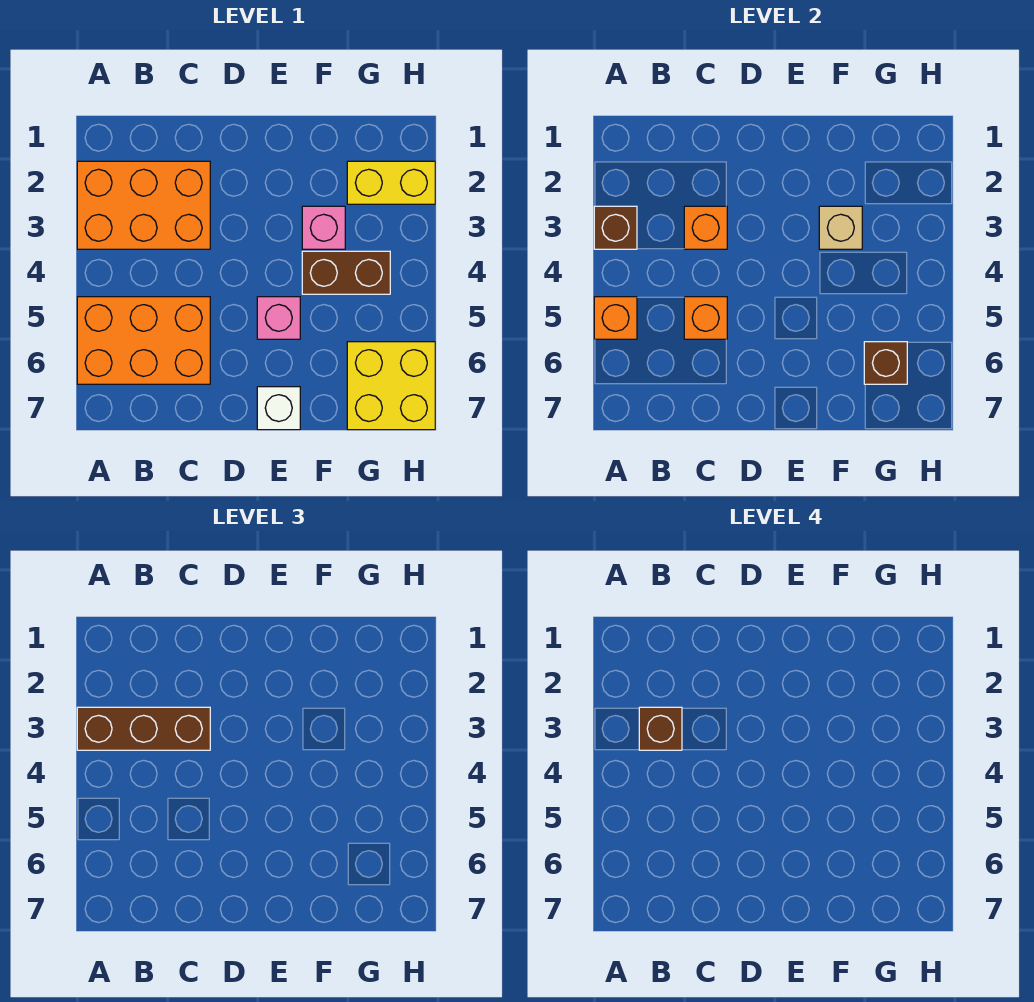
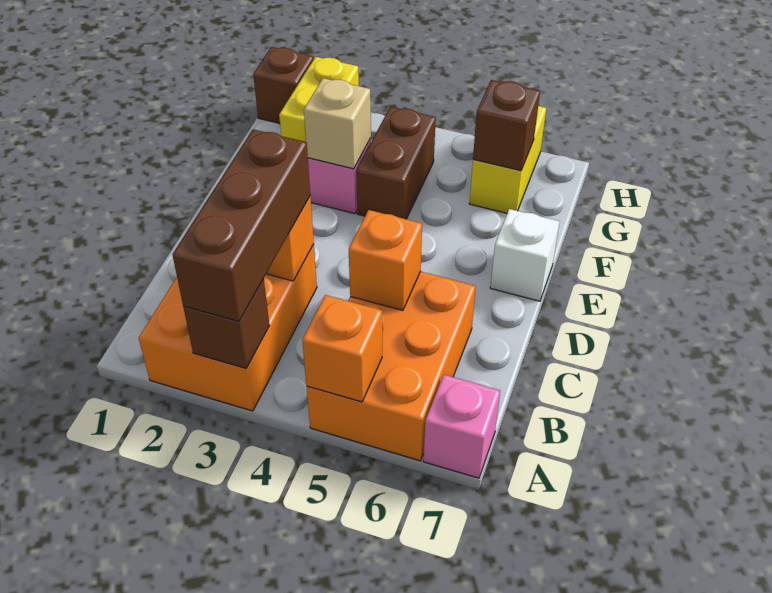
brown 1x1 brick [639,707,682,750] -> brown 1x1 brick moved to [253,47,314,123]
pink 1x1 brick [257,297,300,339] -> pink 1x1 brick moved to [423,375,500,478]
yellow 2x2 brick [347,342,435,430] -> yellow 1x2 brick [469,106,546,213]

